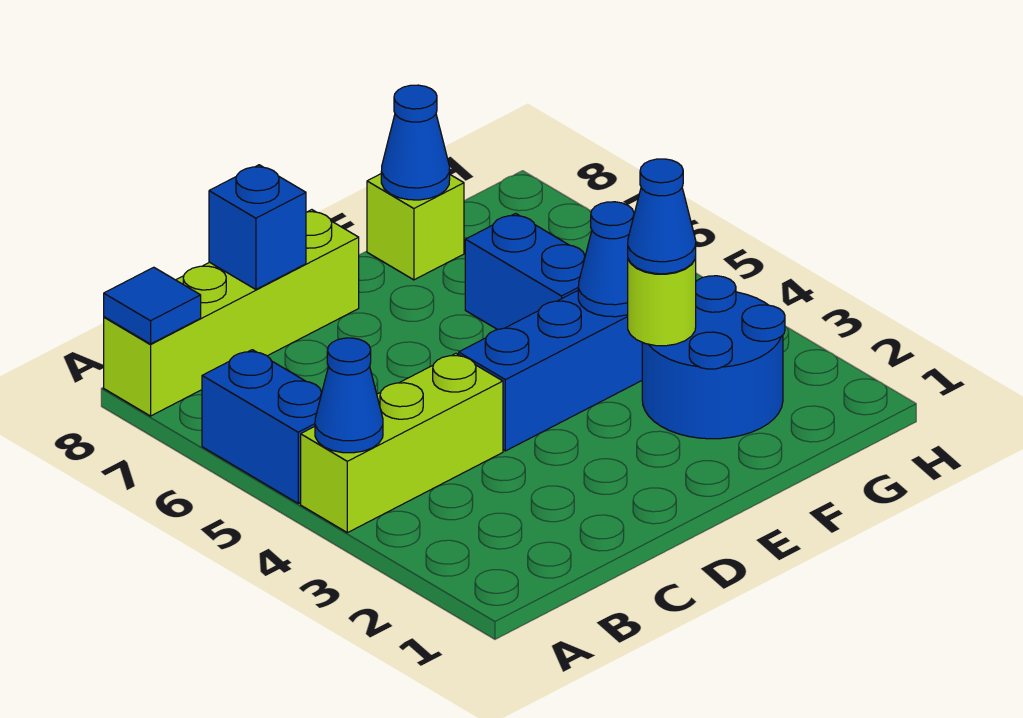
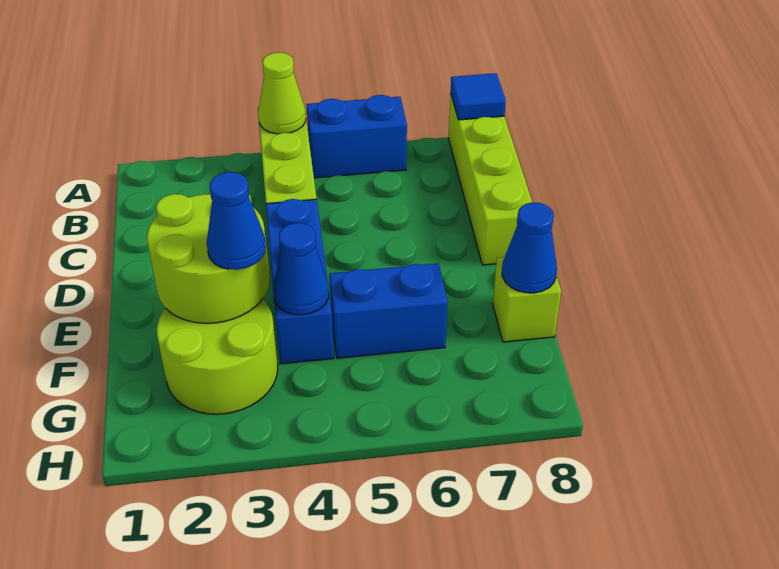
blue 1x1 cone [315,338,383,453] -> lime 1x1 cone [258,53,306,134]
blue 1x1 brick [209,165,306,289] -> none
blue 2x2 round brick [642,276,785,439] -> lime 2x2 round brick [157,299,278,414]
lime 1x1 round brick [628,257,696,346] -> lime 2x2 round brick [147,194,269,323]

